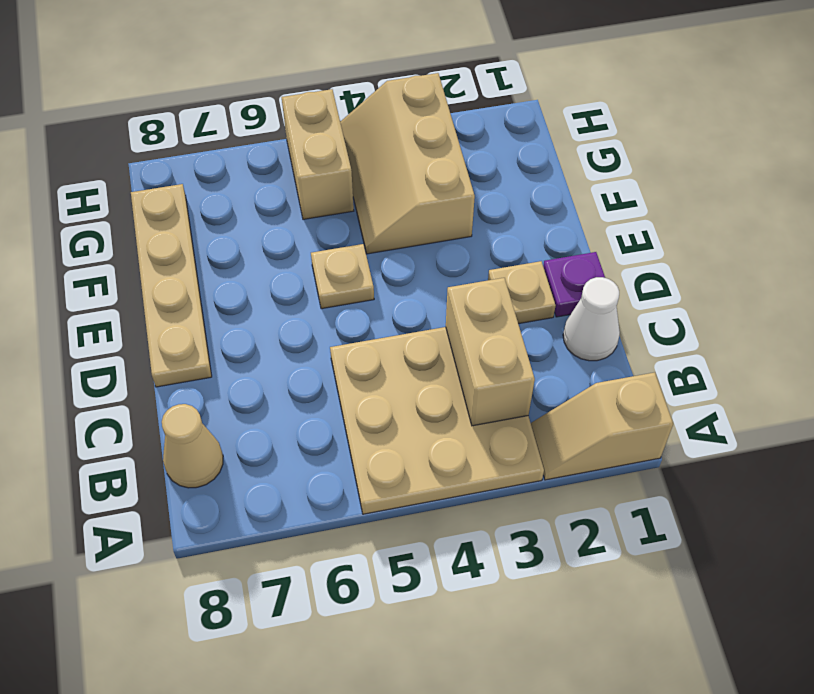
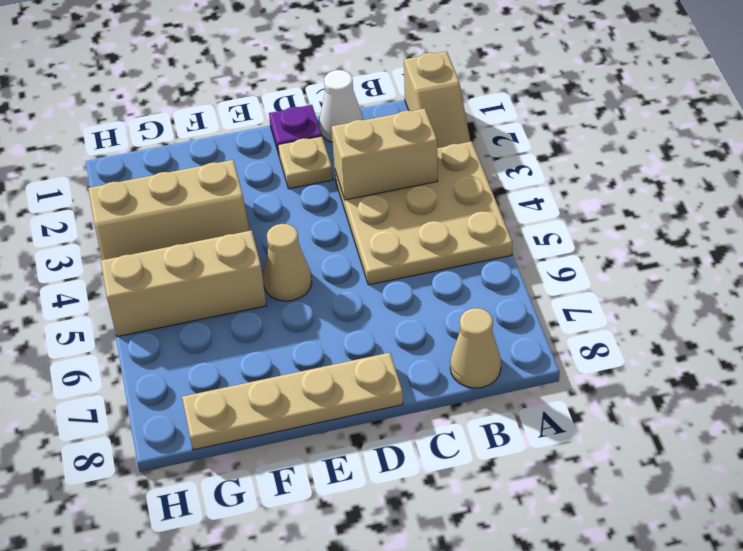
tan 1x1 plate [311,244,374,309] -> tan 1x1 cone [263,224,312,301]
tan 1x2 brick [282,89,354,219] -> tan 1x3 brick [101,230,266,337]

